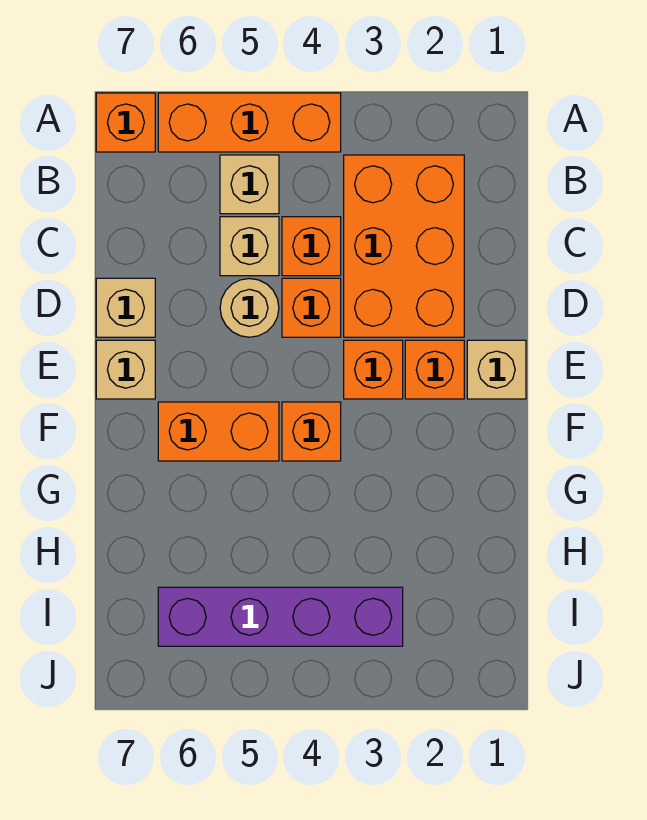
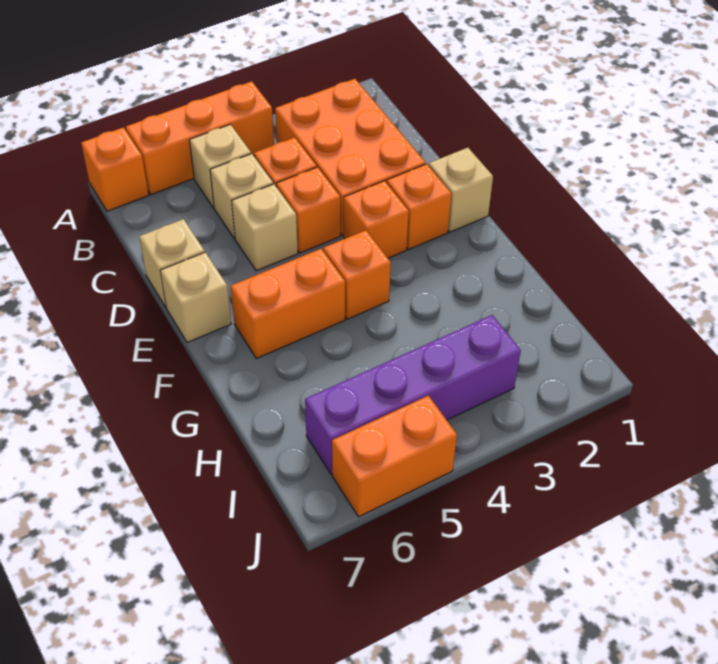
tan 1x1 round brick [220,279,279,337] -> tan 1x1 brick [232,184,298,271]
none -> orange 1x2 brick [332,396,457,517]

